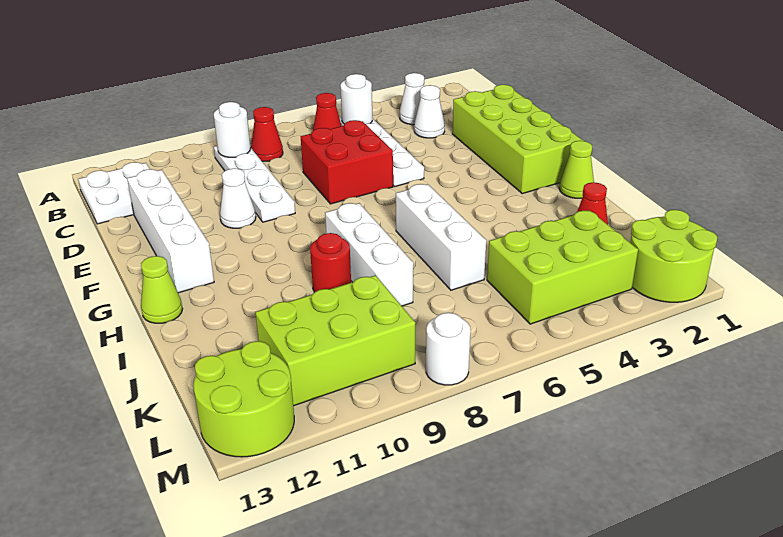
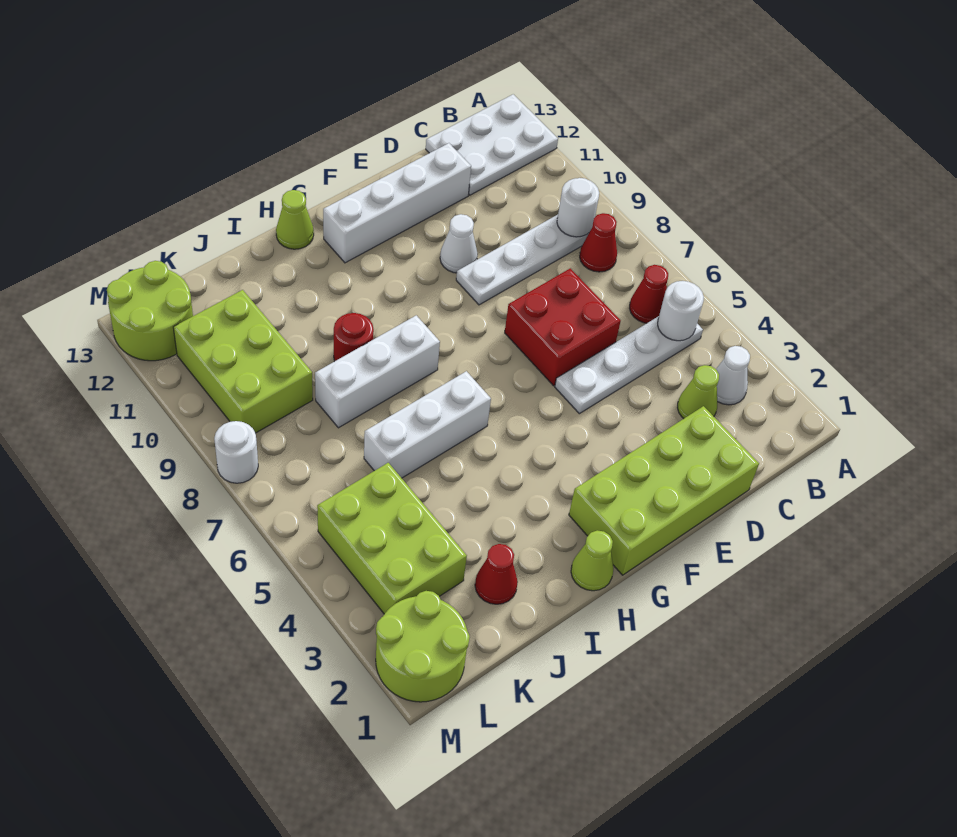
white 2x2 plate [78,162,150,224] -> white 2x3 plate [426,94,558,195]
white 1x1 cone [414,85,445,138] -> lime 1x1 cone [677,365,719,419]

